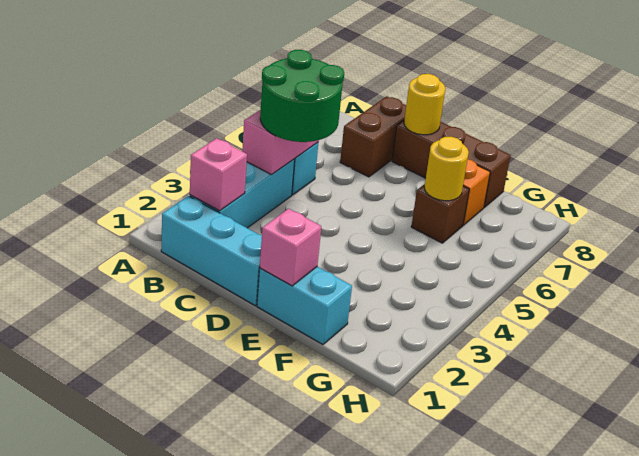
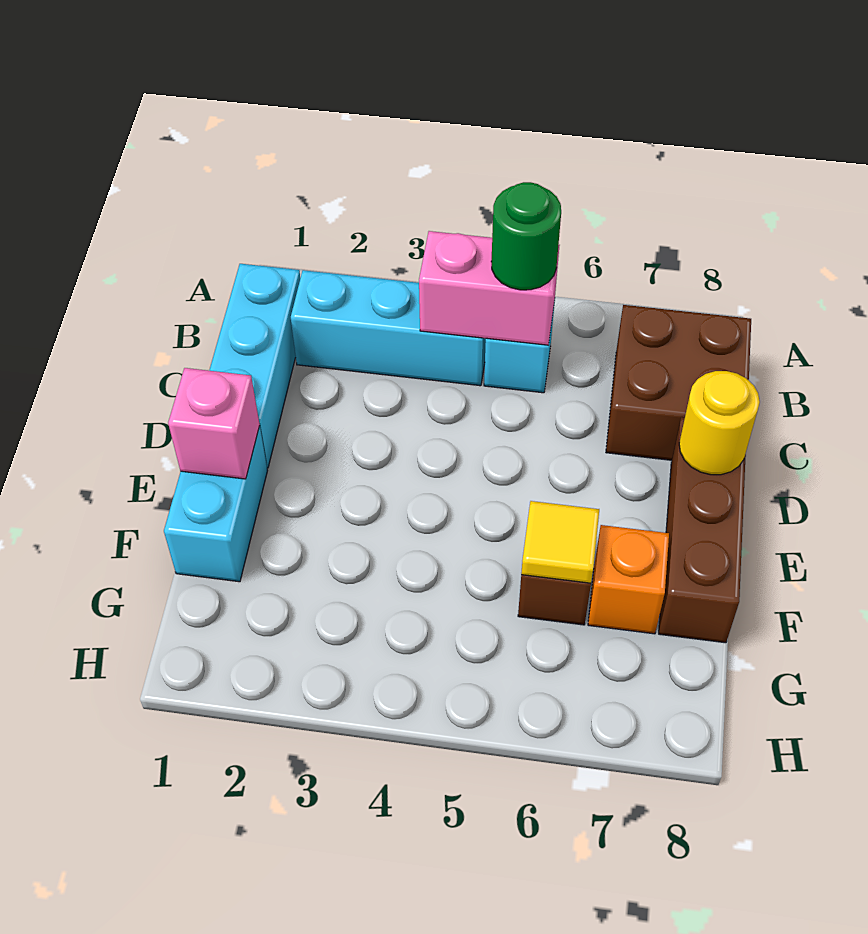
pink 1x1 brick [190,138,247,211] -> none
green 2x2 round brick [260,50,344,142] -> green 1x1 round brick [491,182,561,290]
brown 1x2 brick [340,96,406,177] -> brown 2x2 brick [606,305,751,460]
yellow 1x1 round brick [424,137,469,201] -> yellow 1x1 tile [521,501,599,583]

